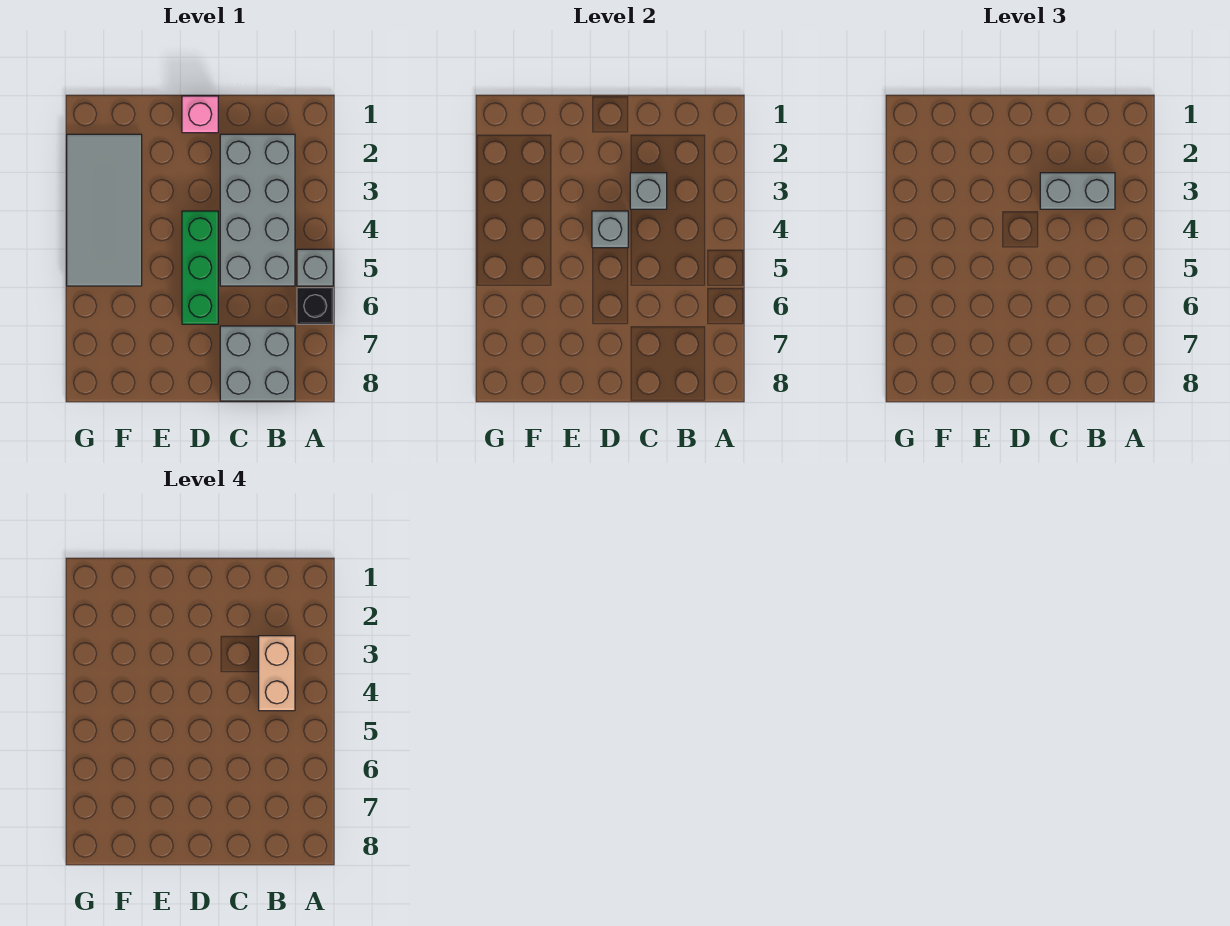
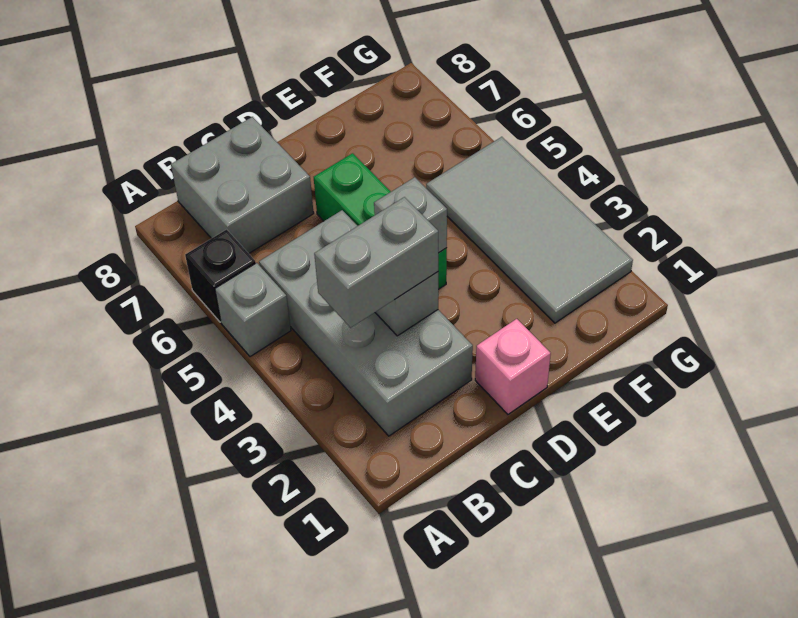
tan 1x2 brick [259,636,295,711] -> none

